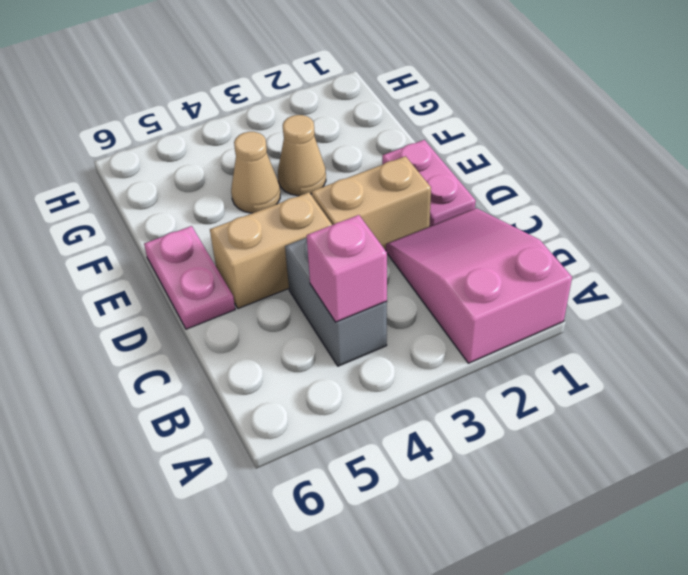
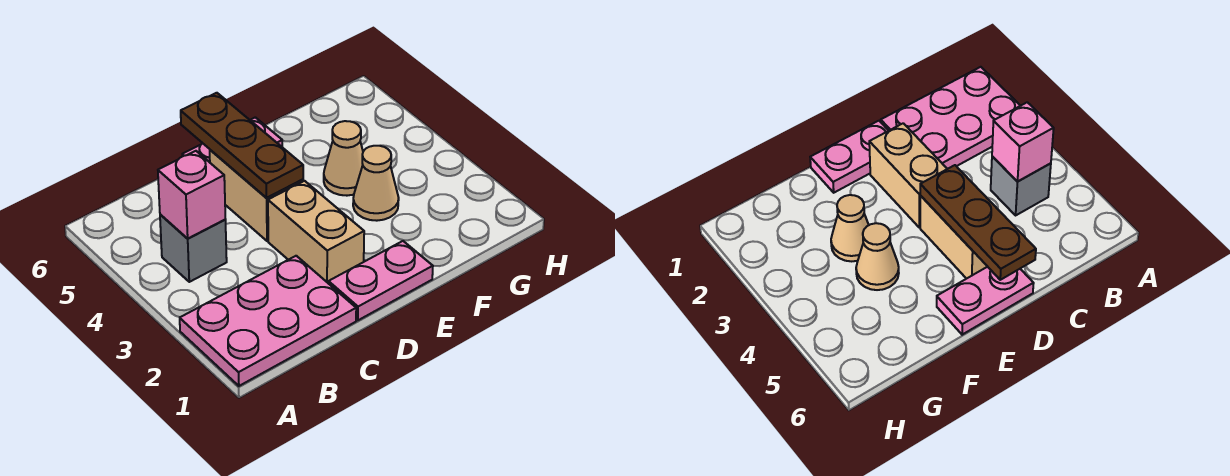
pink 2x3 slope [386,208,572,363] -> pink 2x3 plate [180,256,356,386]
grey 1x2 brick [285,238,387,366] -> grey 1x1 brick [160,214,227,282]
none -> brown 1x3 plate [181,93,303,198]

